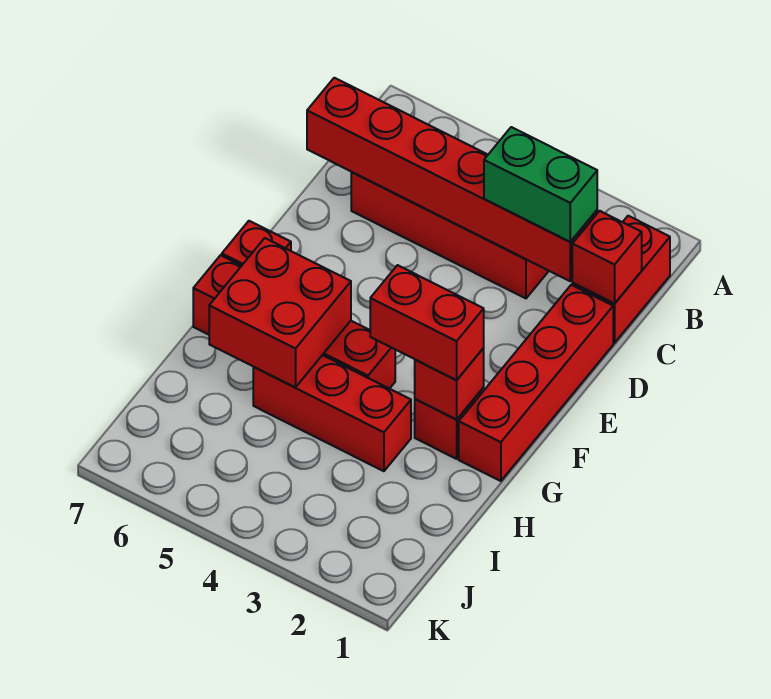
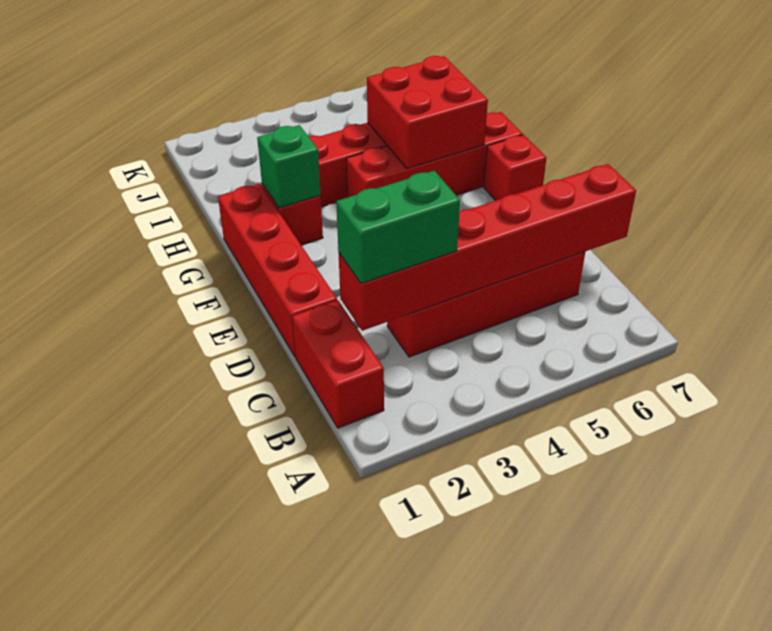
red 1x1 brick [572,211,642,304] -> none
red 1x1 brick [415,348,484,419] -> green 1x1 brick [257,125,321,208]
red 1x2 brick [370,265,484,380] -> none

